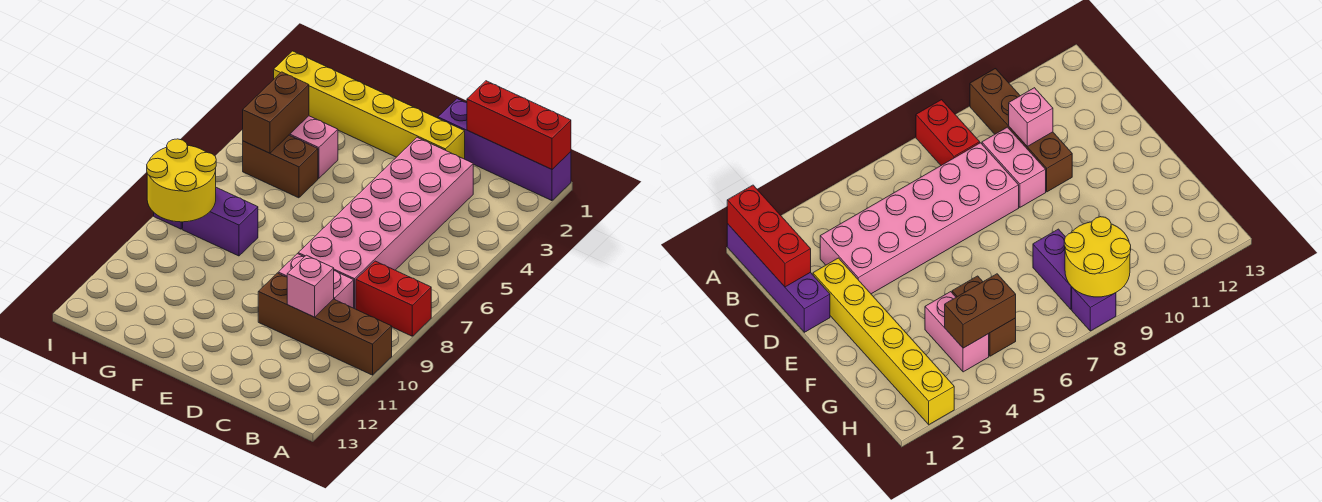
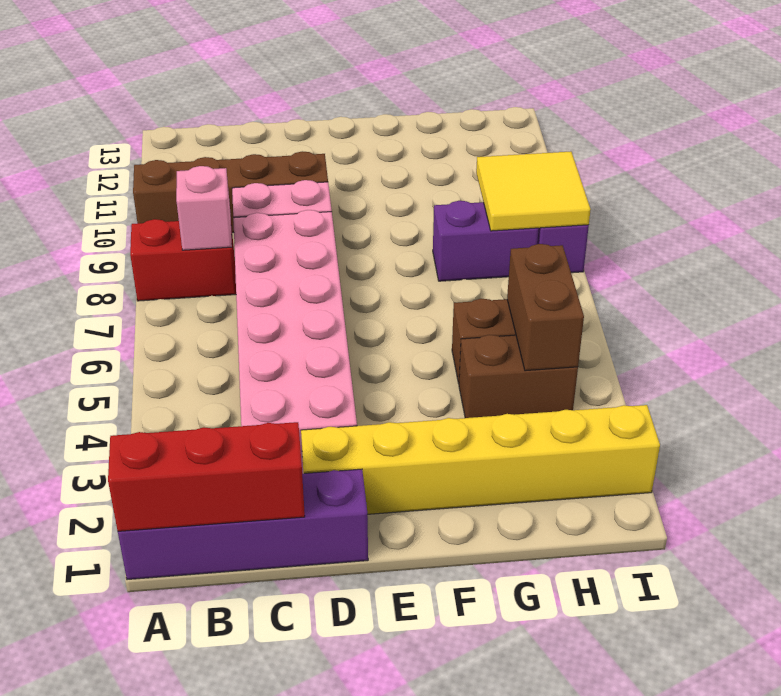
pink 1x1 brick [287,255,334,317] -> pink 1x1 brick moved to [176,166,232,250]
pink 1x2 brick [289,116,338,178] -> brown 1x2 brick [459,335,578,418]
yellow 2x2 round brick [147,139,216,222] -> yellow 2x2 tile [476,151,591,231]

